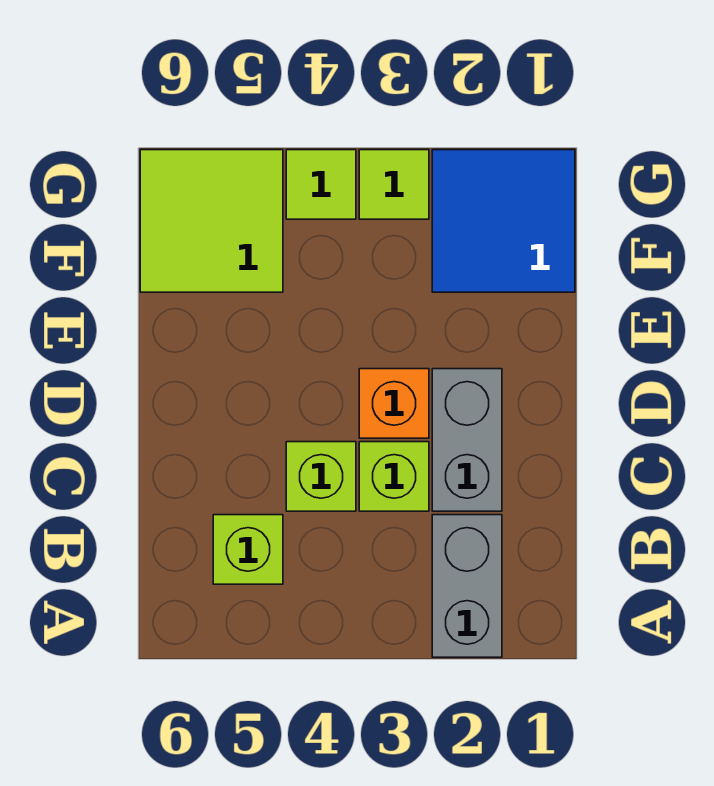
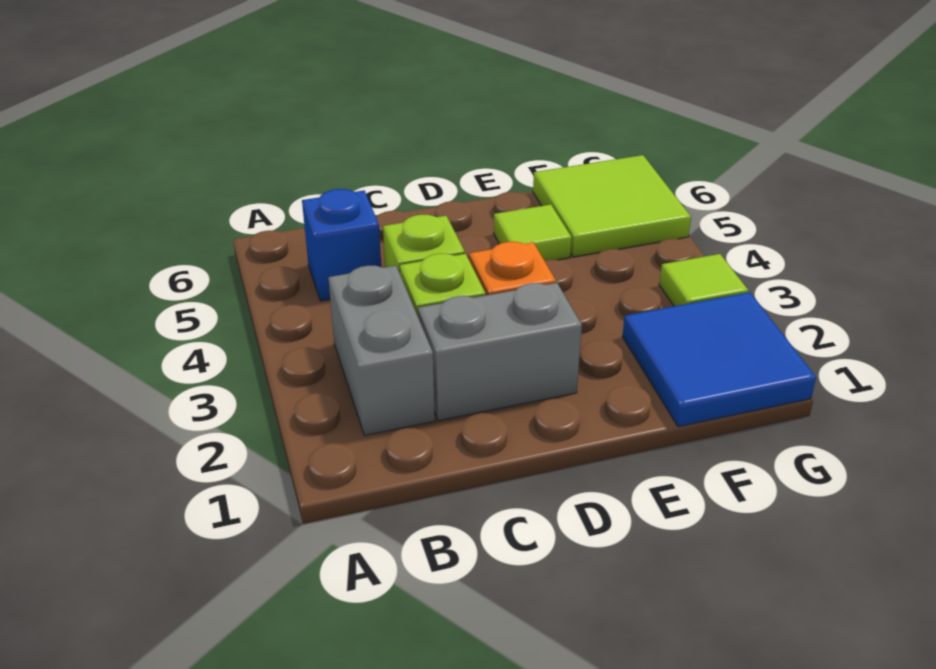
grey 1x2 brick [432,515,502,657] -> grey 1x2 brick turned to [328,266,435,435]
lime 1x1 brick [213,515,283,584] -> blue 1x1 brick [302,189,381,301]
lime 1x1 tile [286,150,356,219] -> lime 1x1 tile moved to [494,204,572,261]

